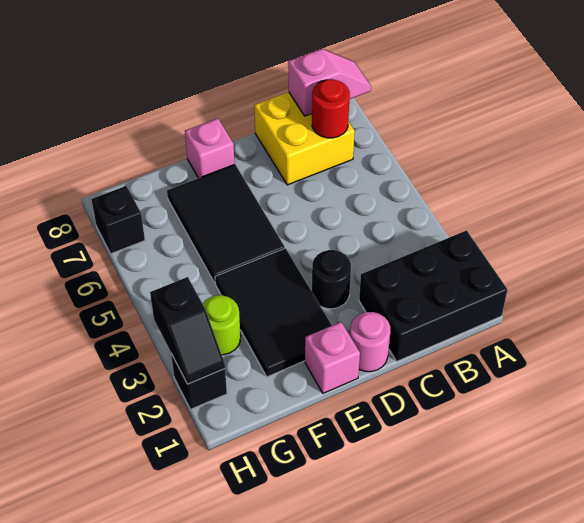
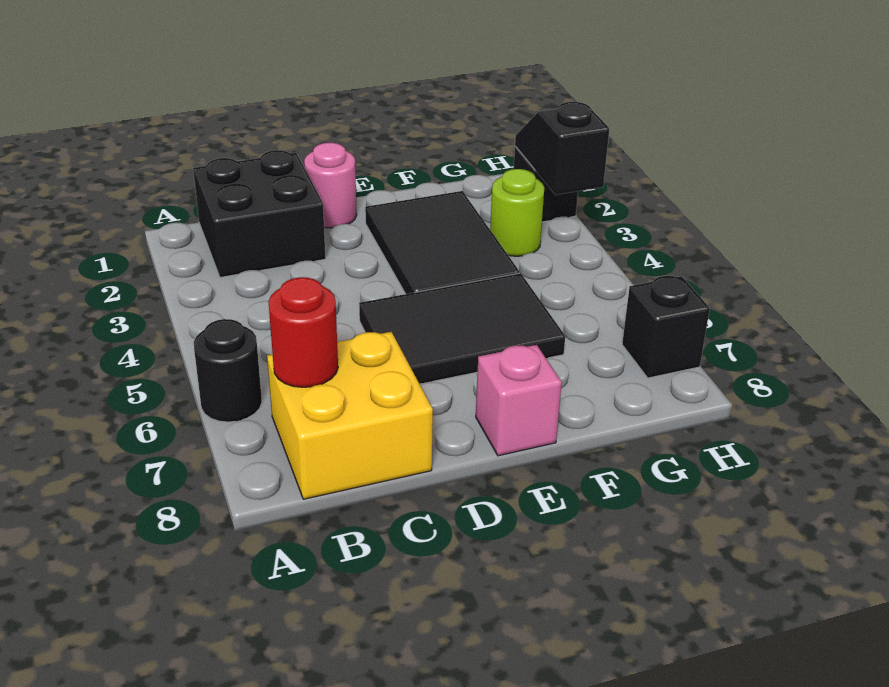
black 2x3 brick [359,231,507,361] -> black 2x2 brick [193,150,326,277]
pink 1x2 slope [288,49,371,116] -> none
black 1x1 round brick [312,250,351,309] -> black 1x1 round brick moved to [194,319,262,422]
pink 1x1 brick [305,322,360,393] -> none
black 2x3 tile [167,165,285,283] -> black 2x3 tile turned to [359,273,565,384]

